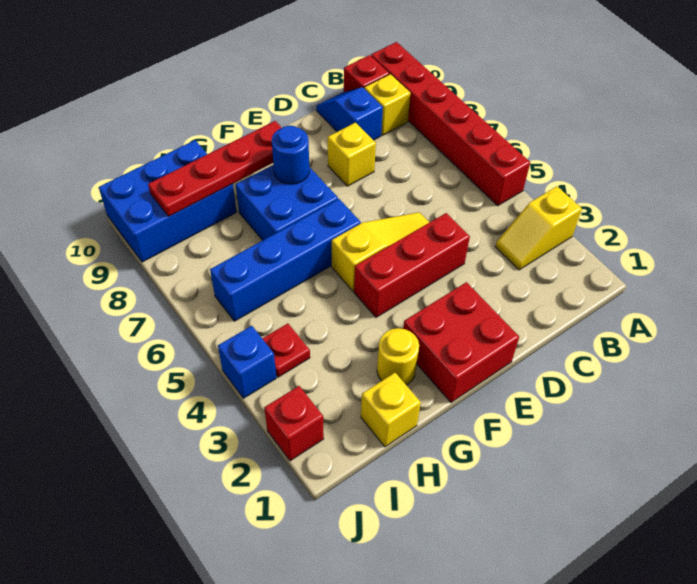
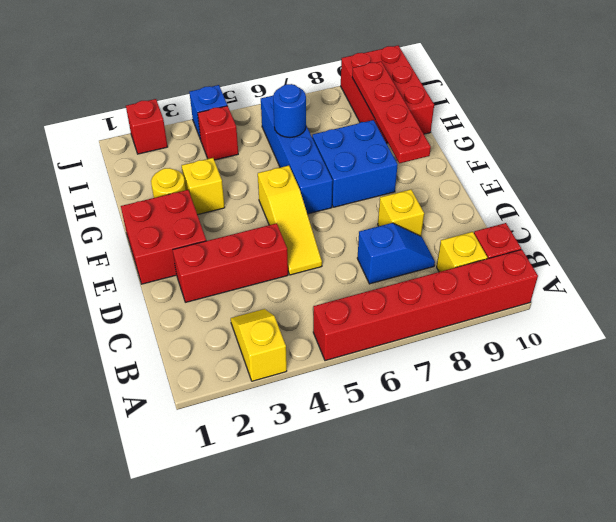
blue 1x2 slope [316,87,383,140] -> blue 1x2 slope moved to [357,223,435,284]
red 1x3 brick [354,213,470,317] -> red 1x3 brick turned to [173,223,288,302]
blue 1x1 round brick [272,126,309,184] -> blue 1x1 round brick moved to [273,84,306,137]
yellow 1x1 brick [361,373,421,447] -> yellow 1x1 brick moved to [182,158,225,215]
blue 2x3 brick [99,140,237,262] -> red 2x3 brick [341,46,434,143]
red 1x1 plate [262,323,310,377] -> red 1x1 brick [198,106,238,160]

